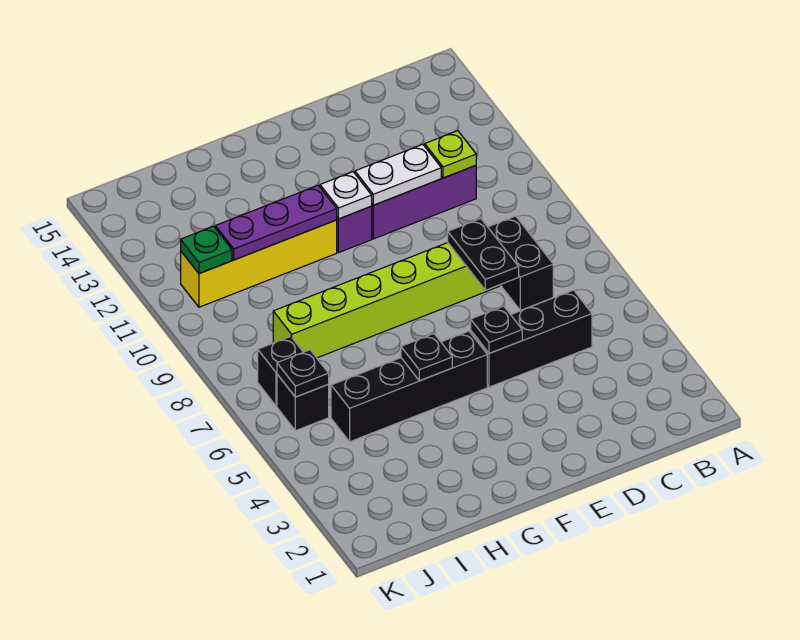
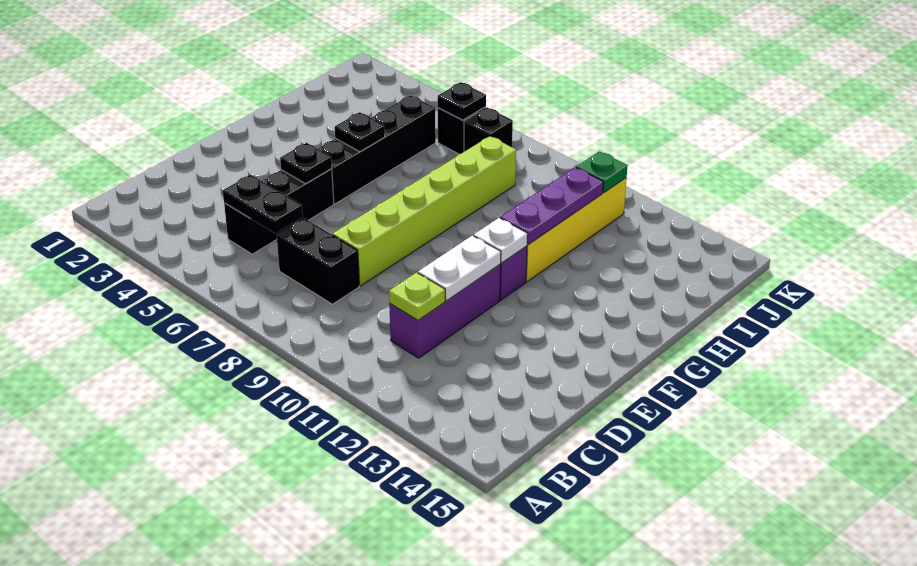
black 1x2 plate [448,218,519,290] -> black 1x2 plate moved to [223,175,303,233]

